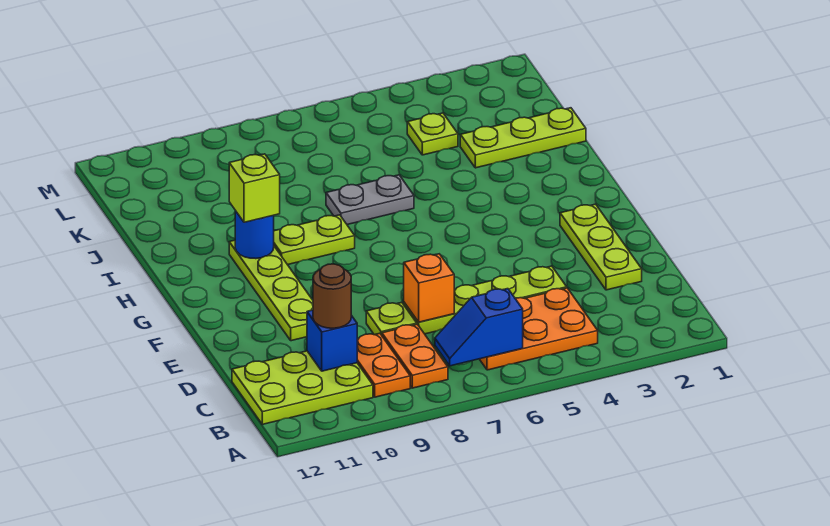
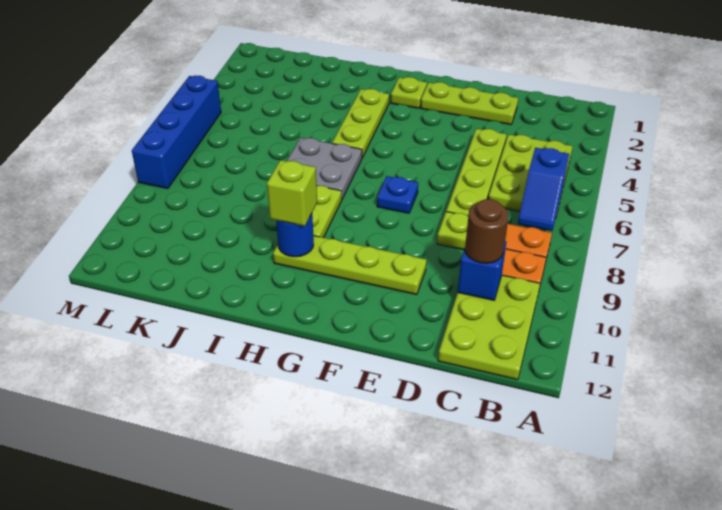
orange 2x3 plate [480,288,598,370] -> lime 2x3 plate [489,134,573,216]
orange 1x1 brick [404,254,454,322] -> none
none -> blue 1x1 plate [377,176,418,213]
grey 1x2 plate [326,175,414,225] -> grey 2x2 plate [287,138,362,199]
lime 1x3 plate [460,108,586,168] -> lime 1x3 plate moved to [332,89,389,158]
lime 1x1 plate [407,113,458,155] -> lime 1x1 plate moved to [391,77,427,108]
none -> blue 1x4 brick [132,75,221,189]

